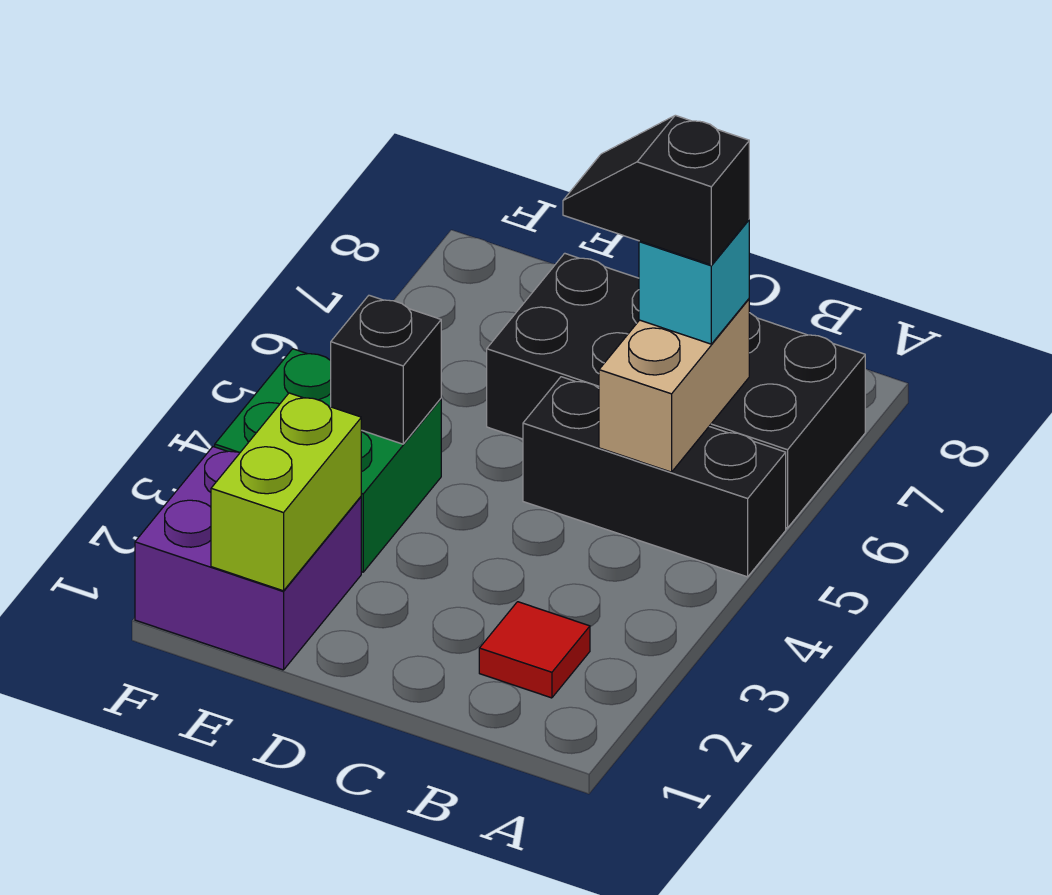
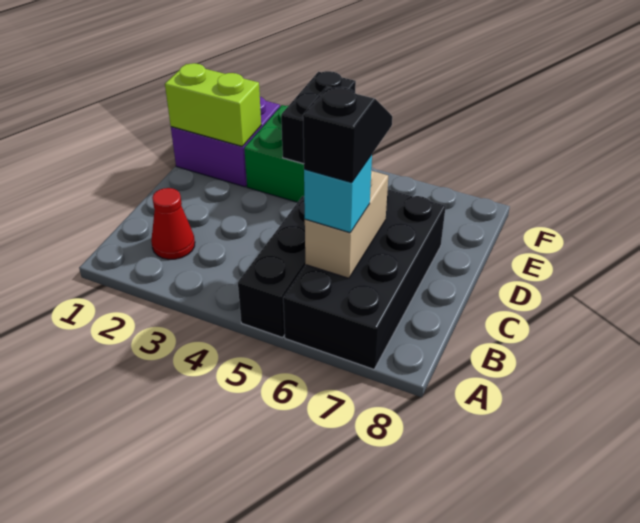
red 1x1 tile [479,602,590,698] -> red 1x1 cone [151,188,195,259]
tan 1x2 brick [599,299,749,472] -> tan 1x2 brick turned to [305,171,388,278]
black 1x1 brick [331,295,441,444] -> black 1x2 brick [281,71,356,164]

